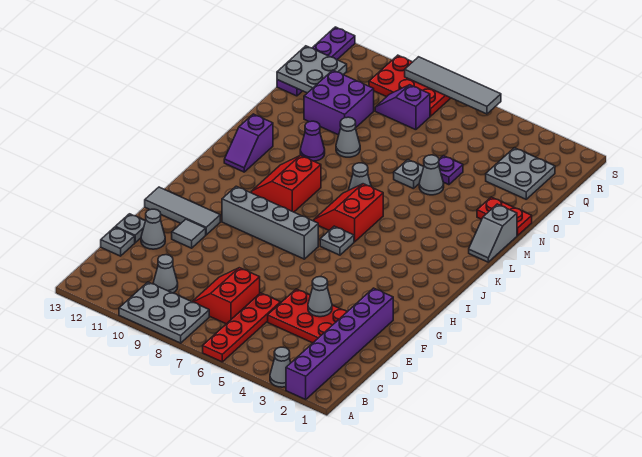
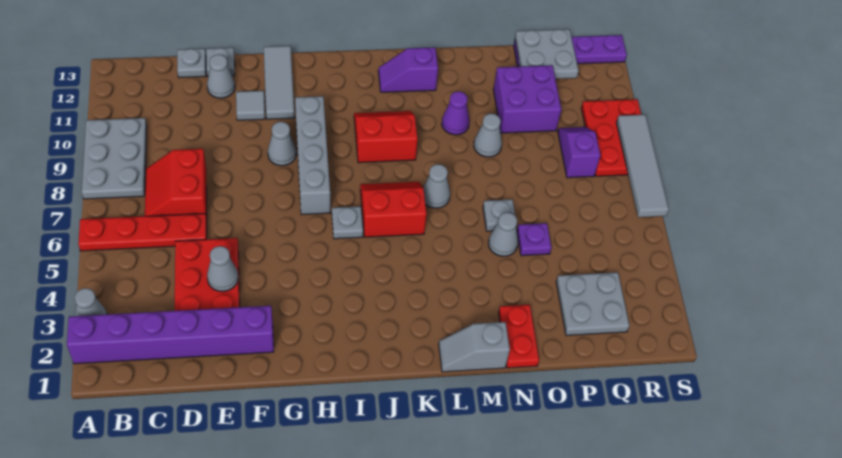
red 2x2 slope [192,268,260,324] -> red 2x2 slope turned to [145,149,207,219]
grey 1x1 cone [153,255,178,293] -> grey 1x1 cone moved to [268,122,296,166]

